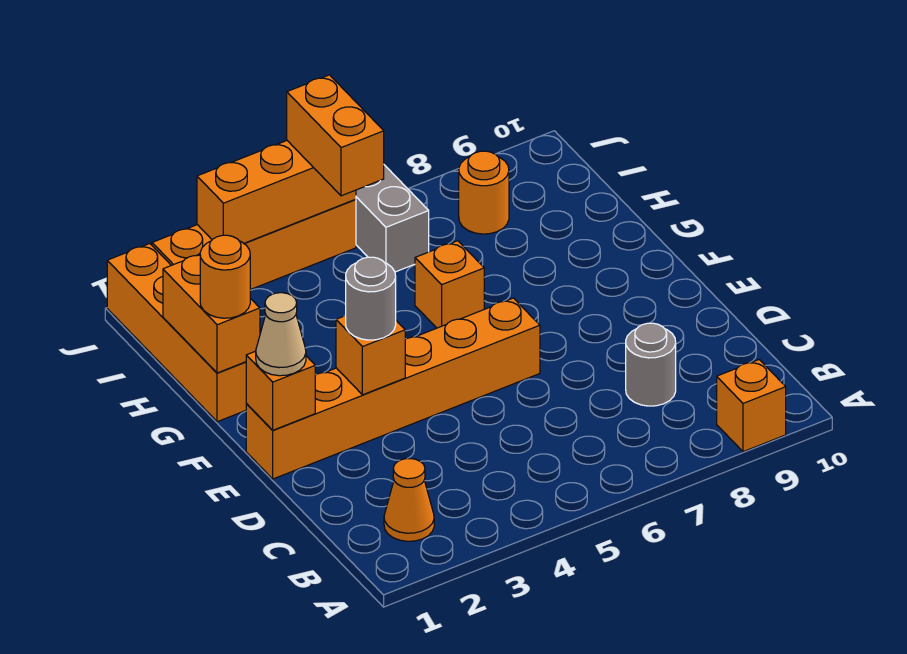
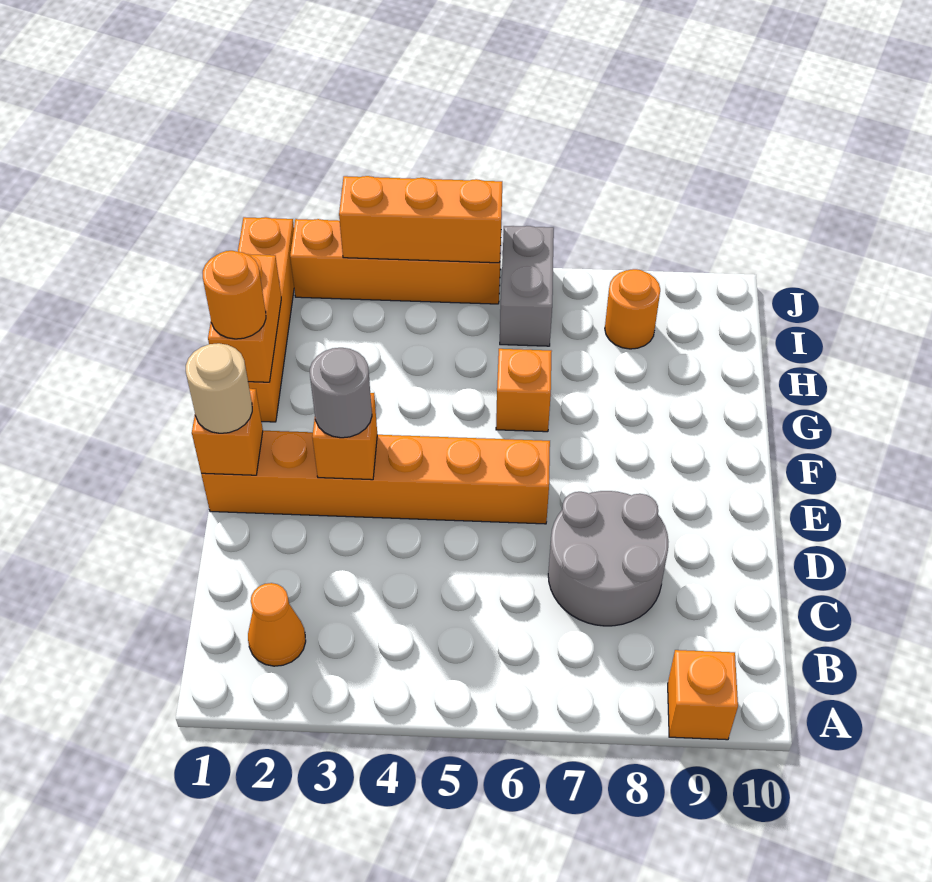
grey 1x1 round brick [626,323,676,406] -> grey 2x2 round brick [548,491,668,626]
tan 1x1 cone [256,293,306,376] -> tan 1x1 round brick [186,343,252,433]
orange 1x2 brick [287,75,384,196] -> none

